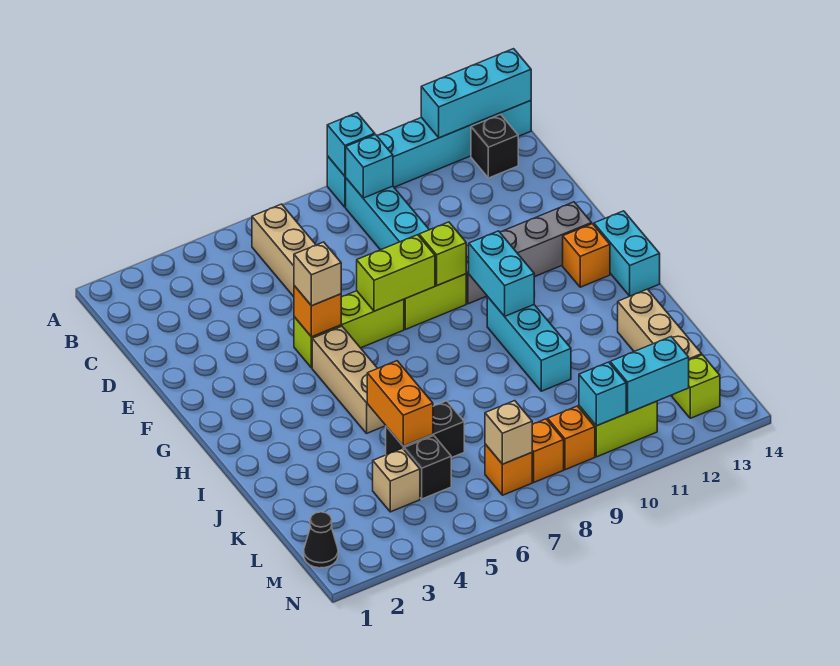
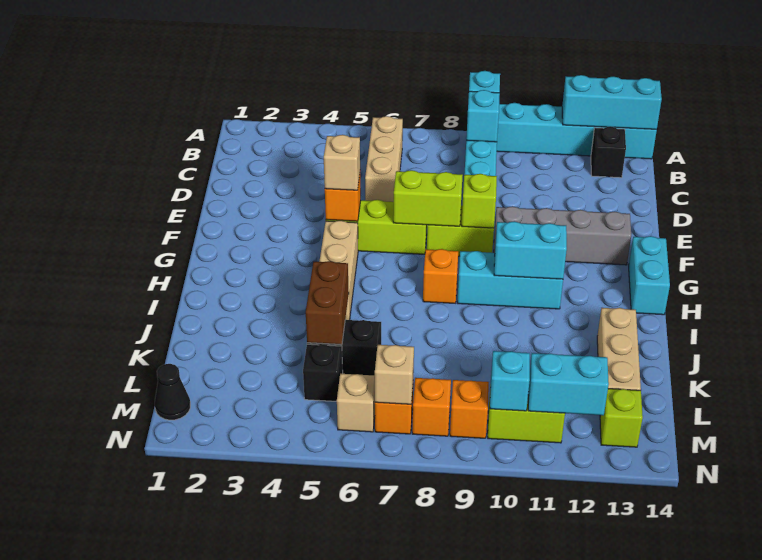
cyan 1x2 brick [469,231,534,316] -> cyan 1x2 brick turned to [494,221,567,279]
orange 1x1 brick [563,224,610,287] -> orange 1x1 brick moved to [423,249,458,303]
cyan 1x3 brick [487,297,571,391] -> cyan 1x3 brick turned to [457,251,563,309]
orange 1x2 brick [367,361,433,446] -> brown 1x2 brick [306,261,349,345]
tan 1x1 brick [373,448,420,512] -> tan 1x1 brick moved to [337,374,375,432]

